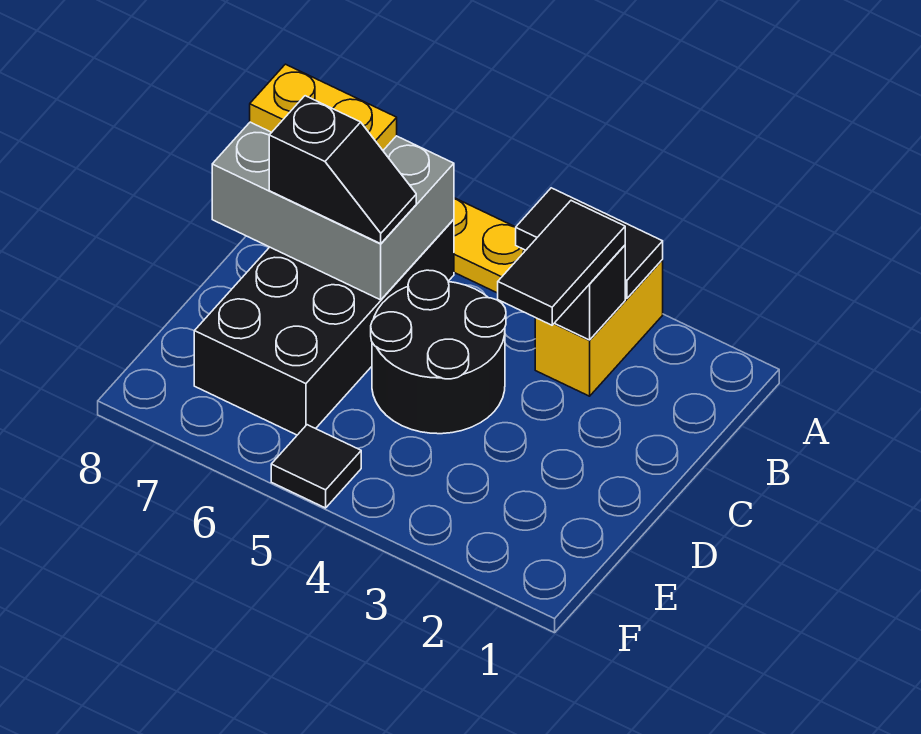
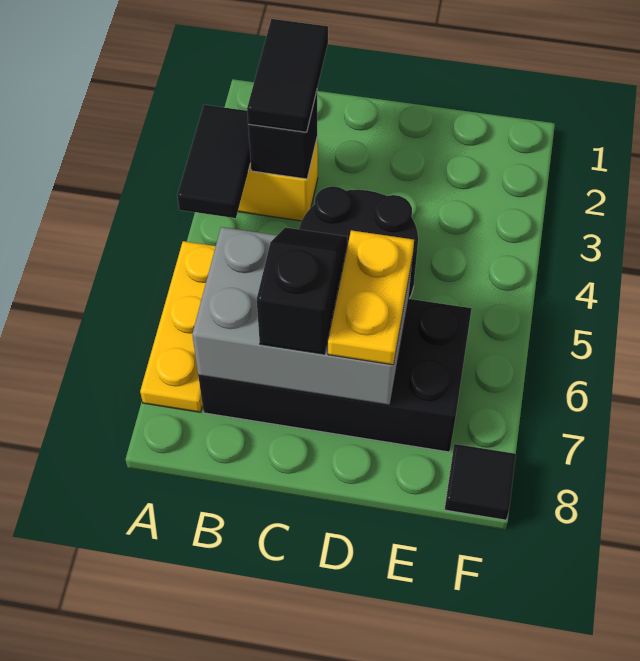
black 1x2 tile [498,201,625,325] -> black 1x2 tile turned to [247,19,328,132]
grey 2x3 brick [212,122,454,300] -> grey 2x3 brick turned to [192,227,413,405]
yellow 1x2 plate [250,64,397,150] -> yellow 1x2 plate moved to [328,230,414,365]
black 1x1 tile [271,425,361,508] -> black 1x1 tile moved to [444,444,516,520]

